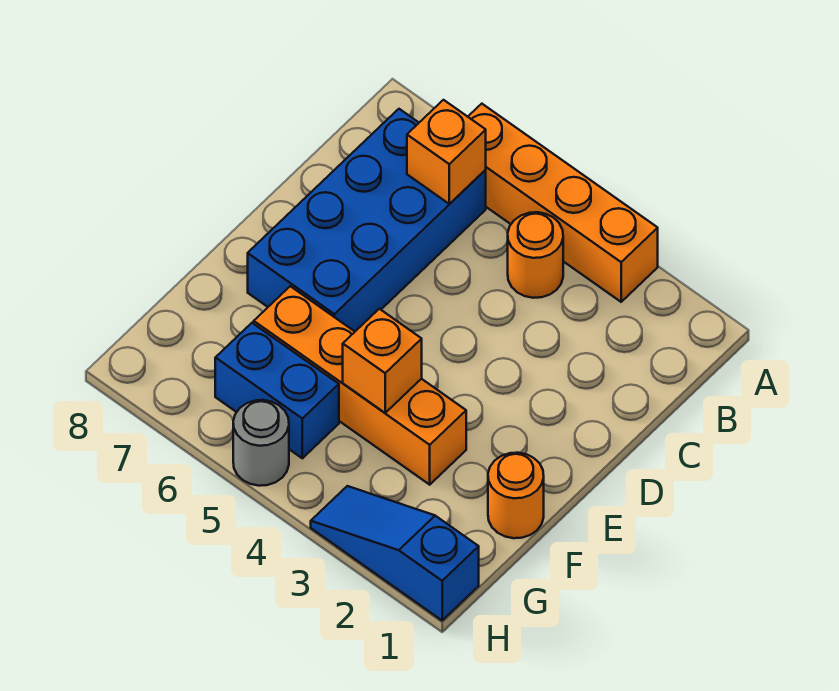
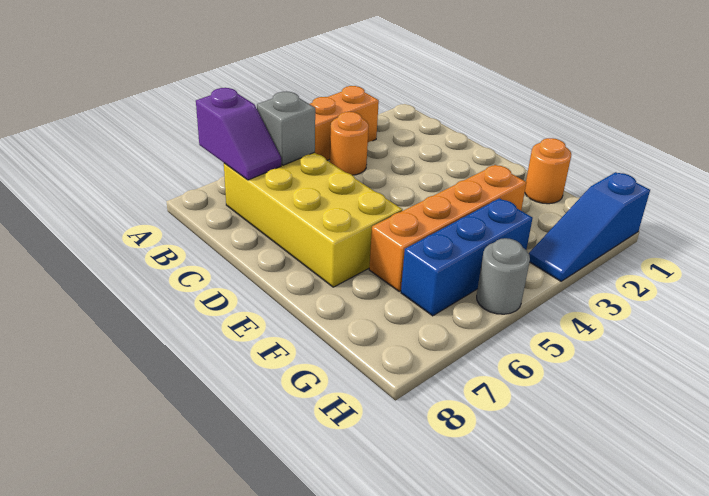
none -> purple 1x2 slope [196,88,281,180]
blue 2x4 brick [248,109,486,331] -> yellow 2x4 brick [224,152,403,287]
orange 1x1 brick [407,100,486,204] -> grey 1x1 brick [257,91,315,165]
orange 1x1 brick [343,309,422,413] -> none
blue 1x2 brick [215,323,339,458] -> blue 1x3 brick [401,198,533,316]

